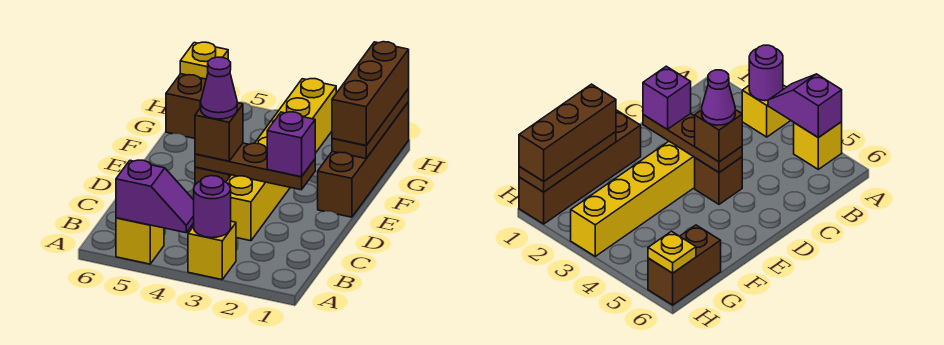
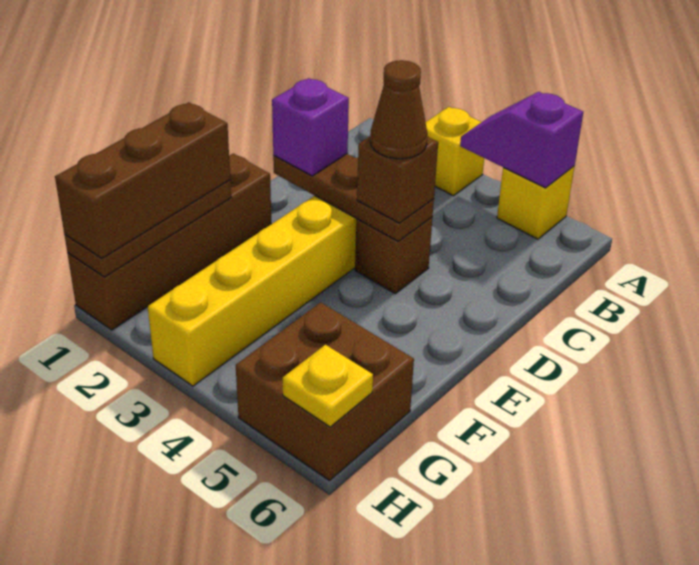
purple 1x1 round brick [194,176,231,238] -> none
purple 1x1 cone [200,57,237,119] -> brown 1x1 cone [370,60,428,159]
brown 1x2 brick [166,74,206,138] -> brown 2x2 brick [236,302,414,481]

